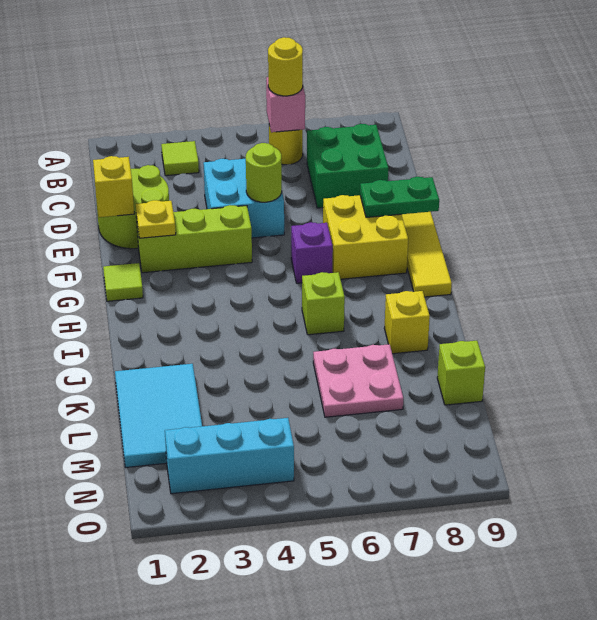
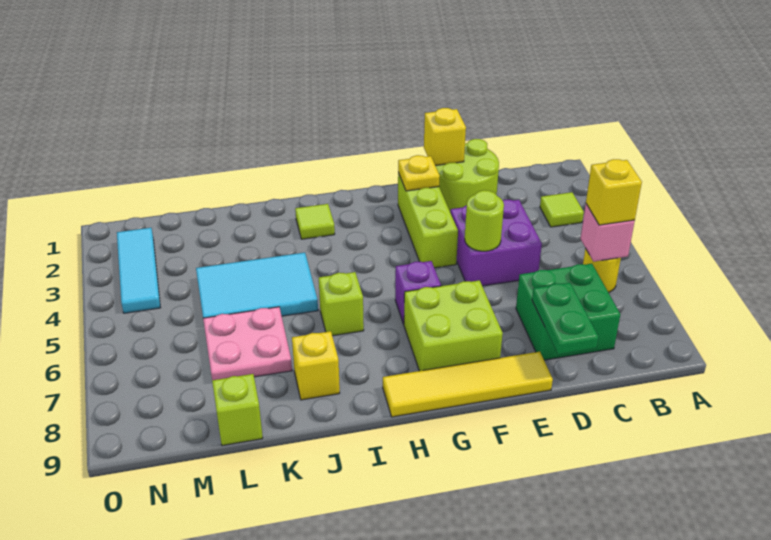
yellow 1x1 round brick [268,37,303,96] -> yellow 1x1 brick [586,159,642,225]
cyan 2x2 brick [203,159,284,238] -> purple 2x2 brick [450,200,542,286]
yellow 2x2 brick [323,195,408,279] -> lime 2x2 brick [404,280,503,371]
green 1x2 plate [360,177,439,217] -> green 1x2 plate moved to [532,283,598,355]
lime 1x1 tile [103,263,143,301] -> lime 1x1 tile moved to [295,204,335,239]
cyan 2x3 tile [115,364,202,468] -> cyan 2x3 tile moved to [196,253,318,318]
cyan 1x3 brick [165,418,294,494] -> cyan 1x3 tile [117,228,160,313]

